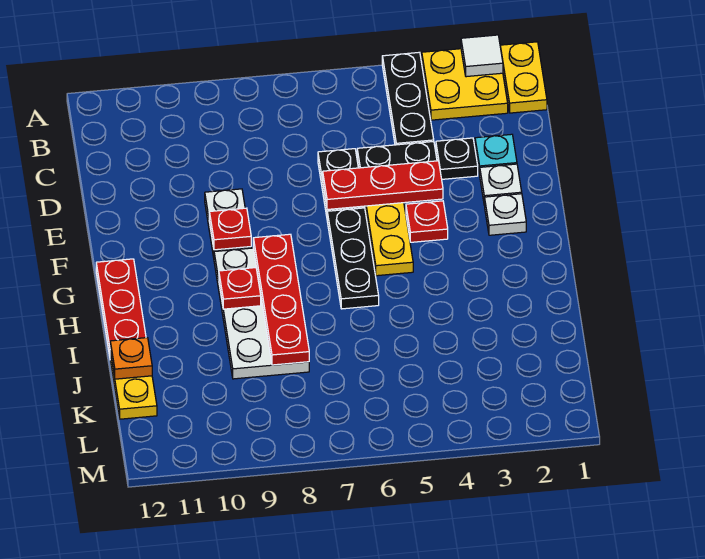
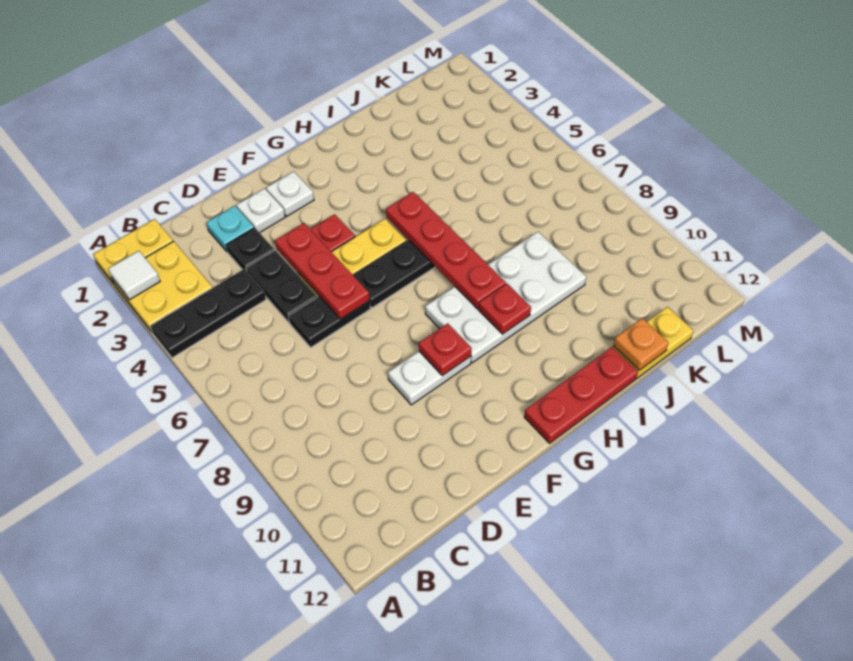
red 1x4 plate [253,234,309,365] -> red 1x4 plate turned to [386,192,506,309]

